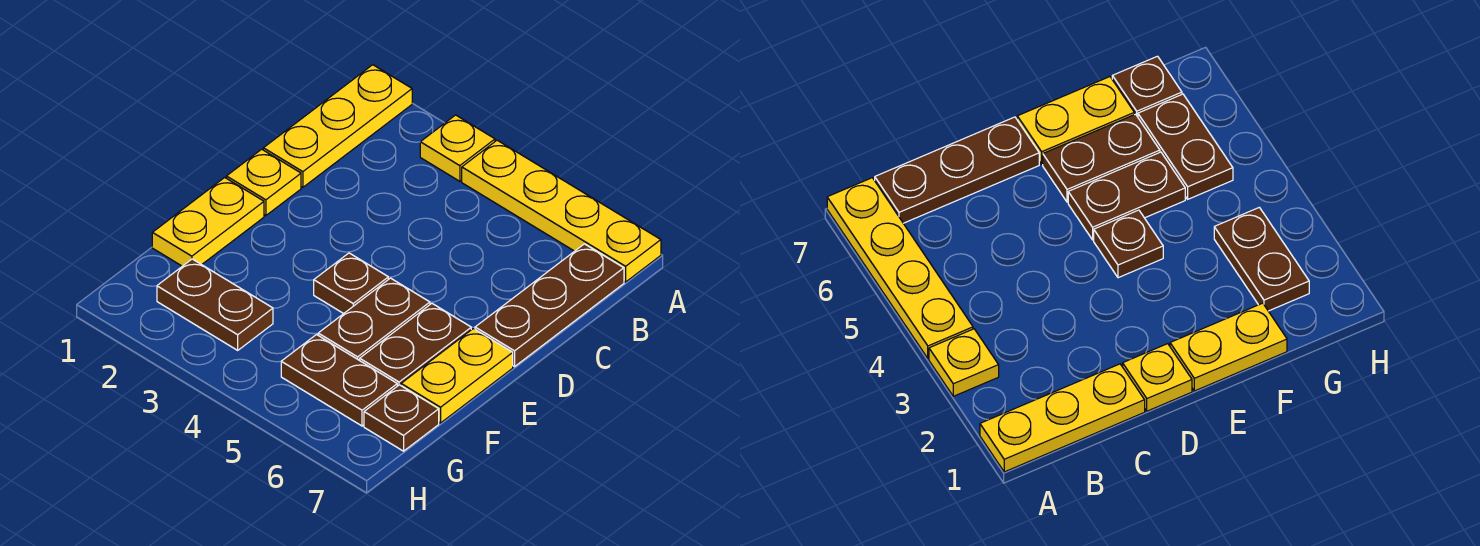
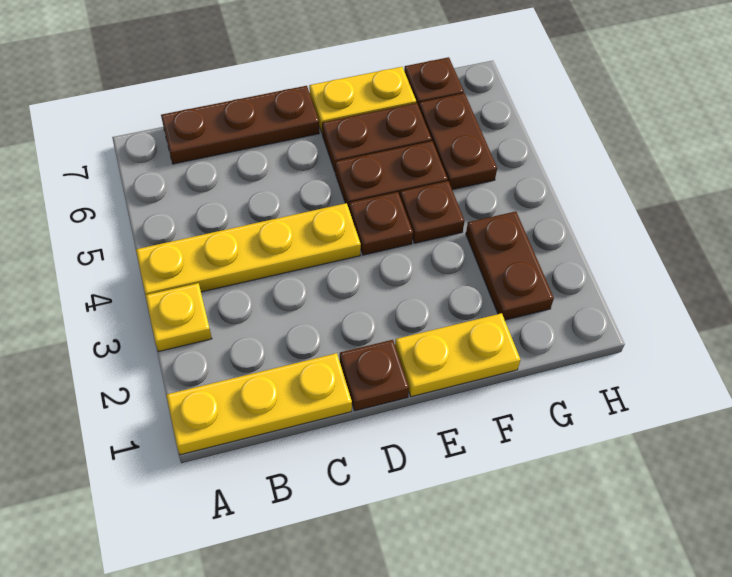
yellow 1x4 plate [462,140,661,282] -> yellow 1x4 plate turned to [136,203,361,295]
yellow 1x1 plate [226,149,301,216] -> brown 1x1 plate [340,340,409,411]
none -> brown 1x1 plate [400,181,464,243]

